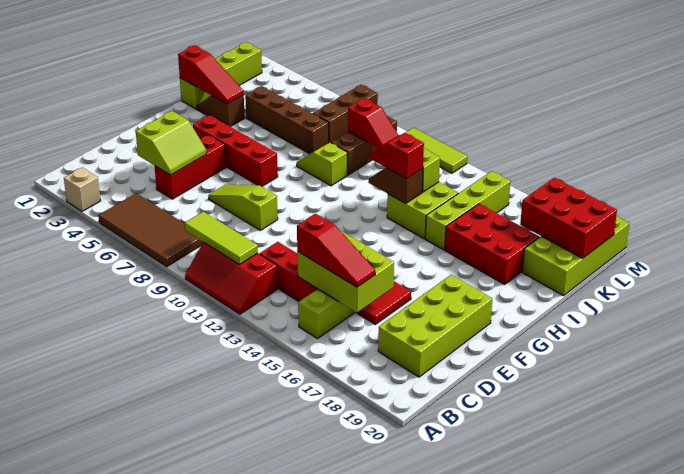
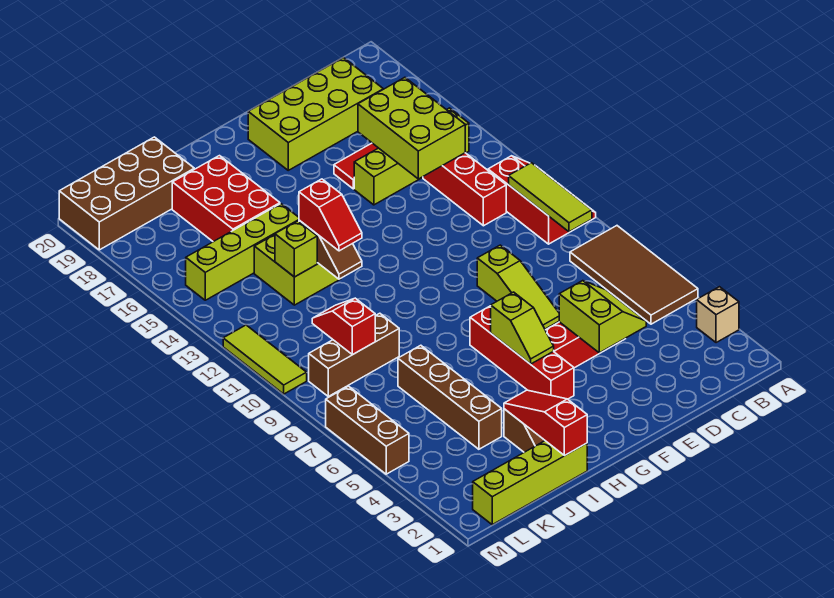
red 1x3 slope [297,214,375,287] -> none
lime 2x2 slope [136,111,207,175] -> lime 2x2 slope turned to [559,281,646,353]
lime 1x2 slope [297,143,347,186] -> lime 1x2 slope moved to [491,292,554,364]
lime 2x4 brick [522,215,629,296] -> brown 2x4 brick [59,137,194,250]
brown 1x3 brick [313,85,378,143] -> brown 1x3 brick turned to [326,386,409,474]
red 2x3 brick [520,178,617,258] -> none

